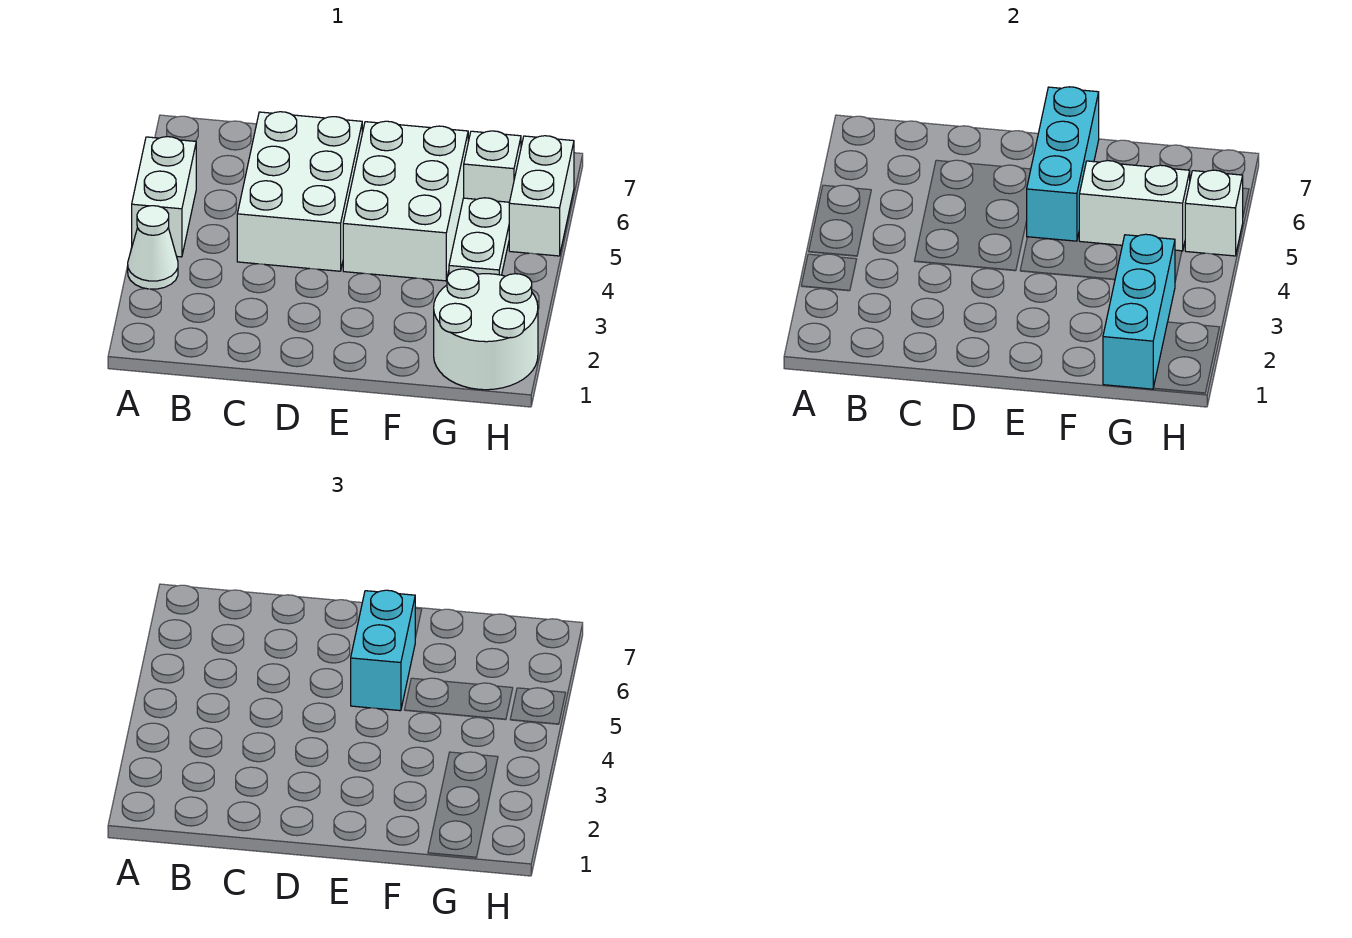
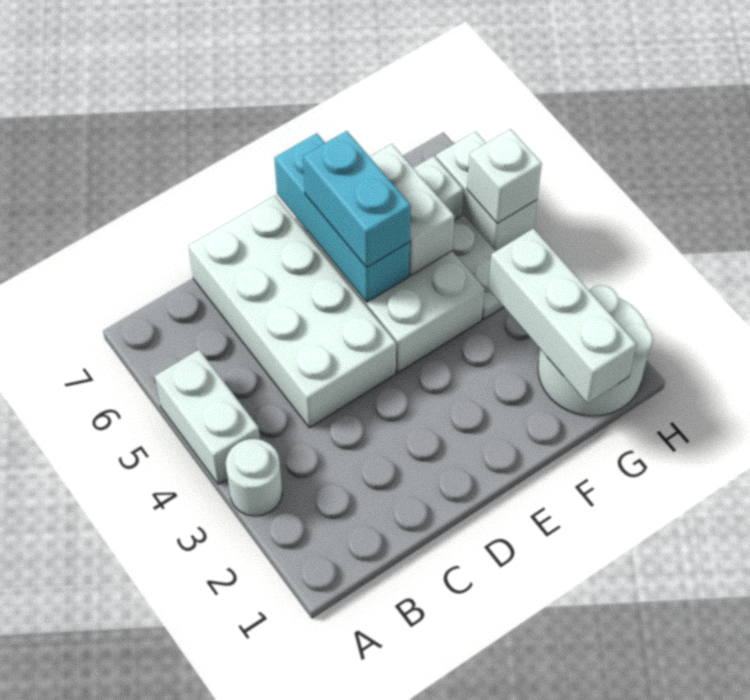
white 1x1 cone [128,206,178,289] -> white 1x1 round brick [226,439,282,516]
white 2x3 brick [237,112,362,271] -> white 2x4 brick [188,196,396,428]
white 1x2 brick [1079,161,1190,251] -> white 1x2 brick turned to [370,144,454,275]
cyan 1x3 brick [1103,234,1175,389] -> white 1x3 brick [488,228,637,403]

